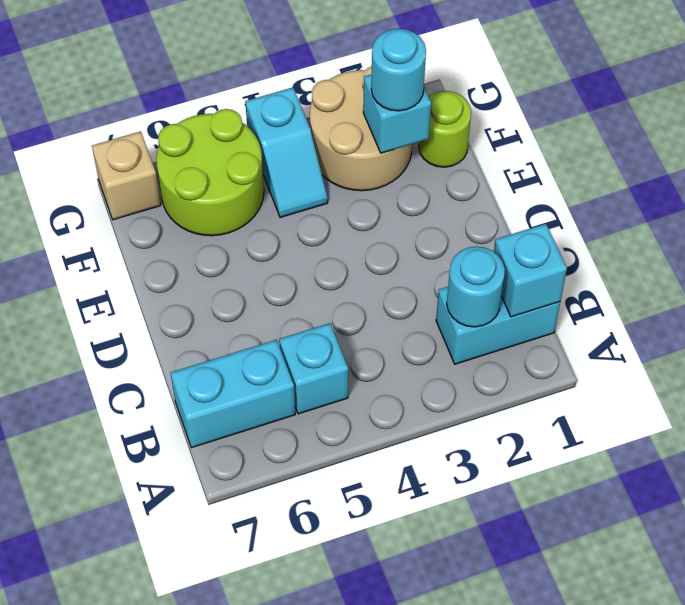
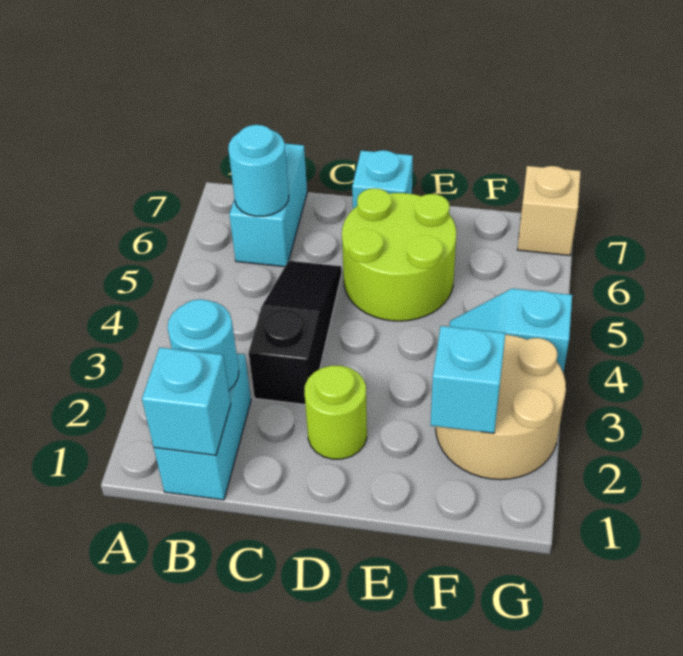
cyan 1x1 brick [279,323,348,414] -> cyan 1x1 brick moved to [352,150,413,209]
none -> black 1x3 slope [249,261,342,404]
lime 1x1 round brick [419,91,471,167] -> lime 1x1 round brick moved to [304,366,367,459]
cyan 1x1 round brick [371,29,426,111] -> cyan 1x1 round brick moved to [228,125,289,216]
lime 2x2 round brick [156,109,264,236] -> lime 2x2 round brick moved to [342,188,456,321]

